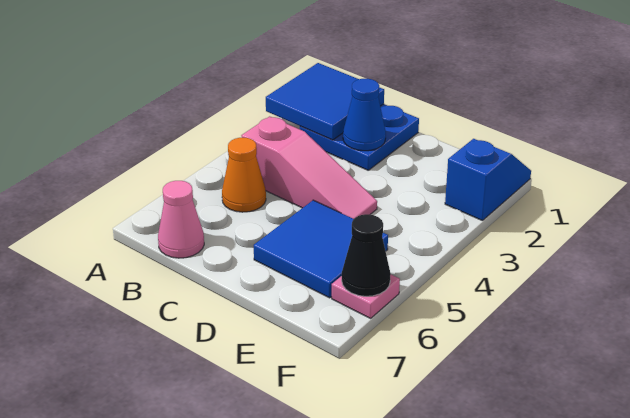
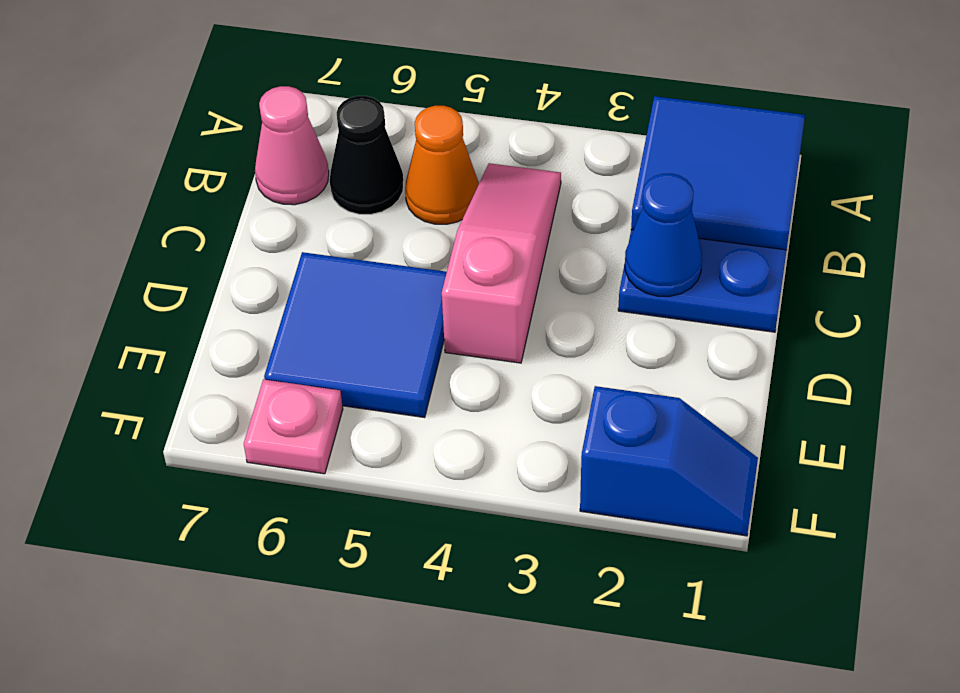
pink 1x3 slope [241,116,377,219] -> pink 1x3 slope turned to [442,163,561,363]
black 1x1 cone [342,214,391,296] -> black 1x1 cone moved to [330,96,403,214]

